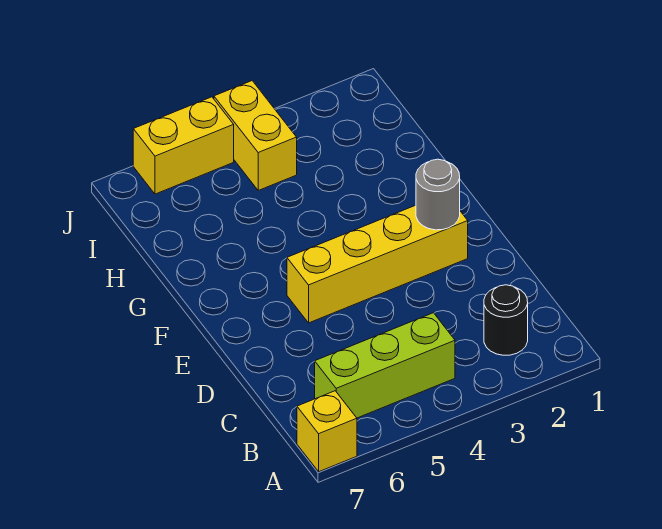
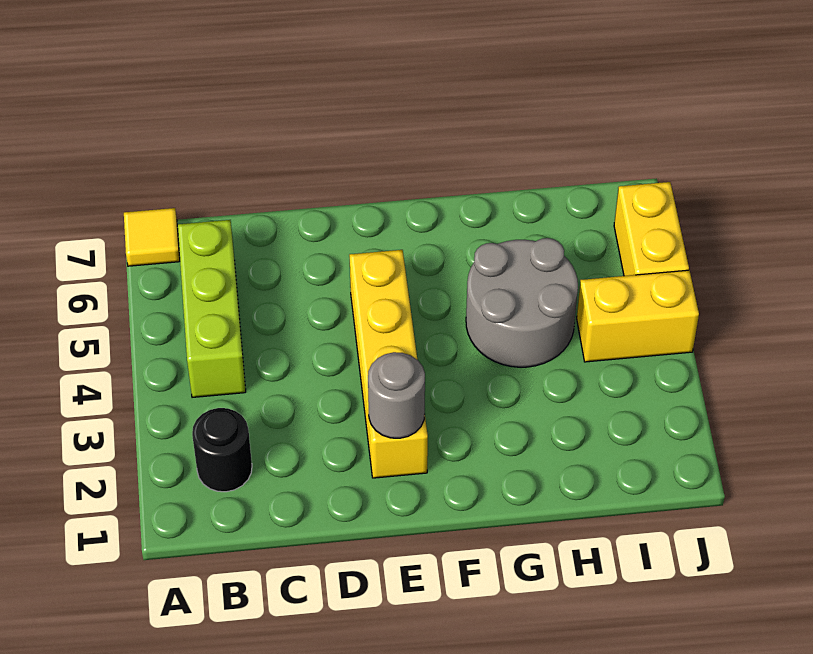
yellow 1x1 brick [297,391,357,472] -> yellow 1x1 tile [124,208,180,266]
none -> grey 2x2 round brick [466,238,578,367]

